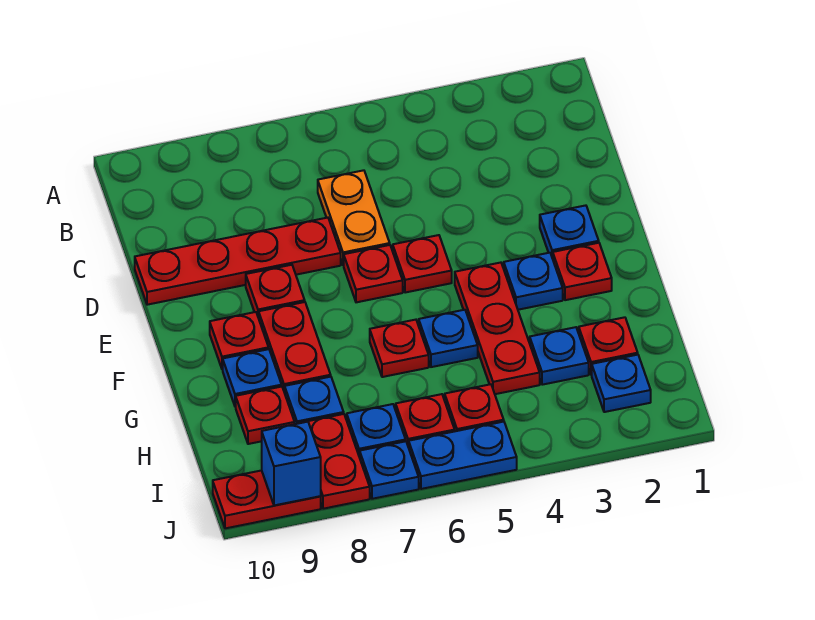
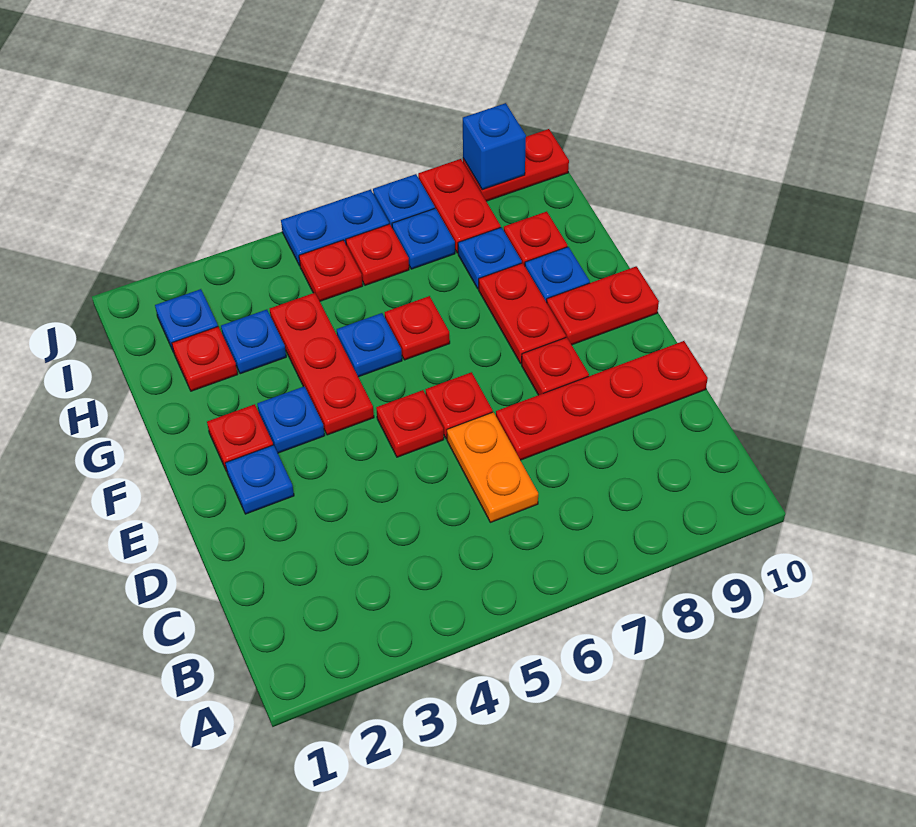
red 1x1 plate [210,312,269,369] -> red 1x2 plate [547,266,659,345]

